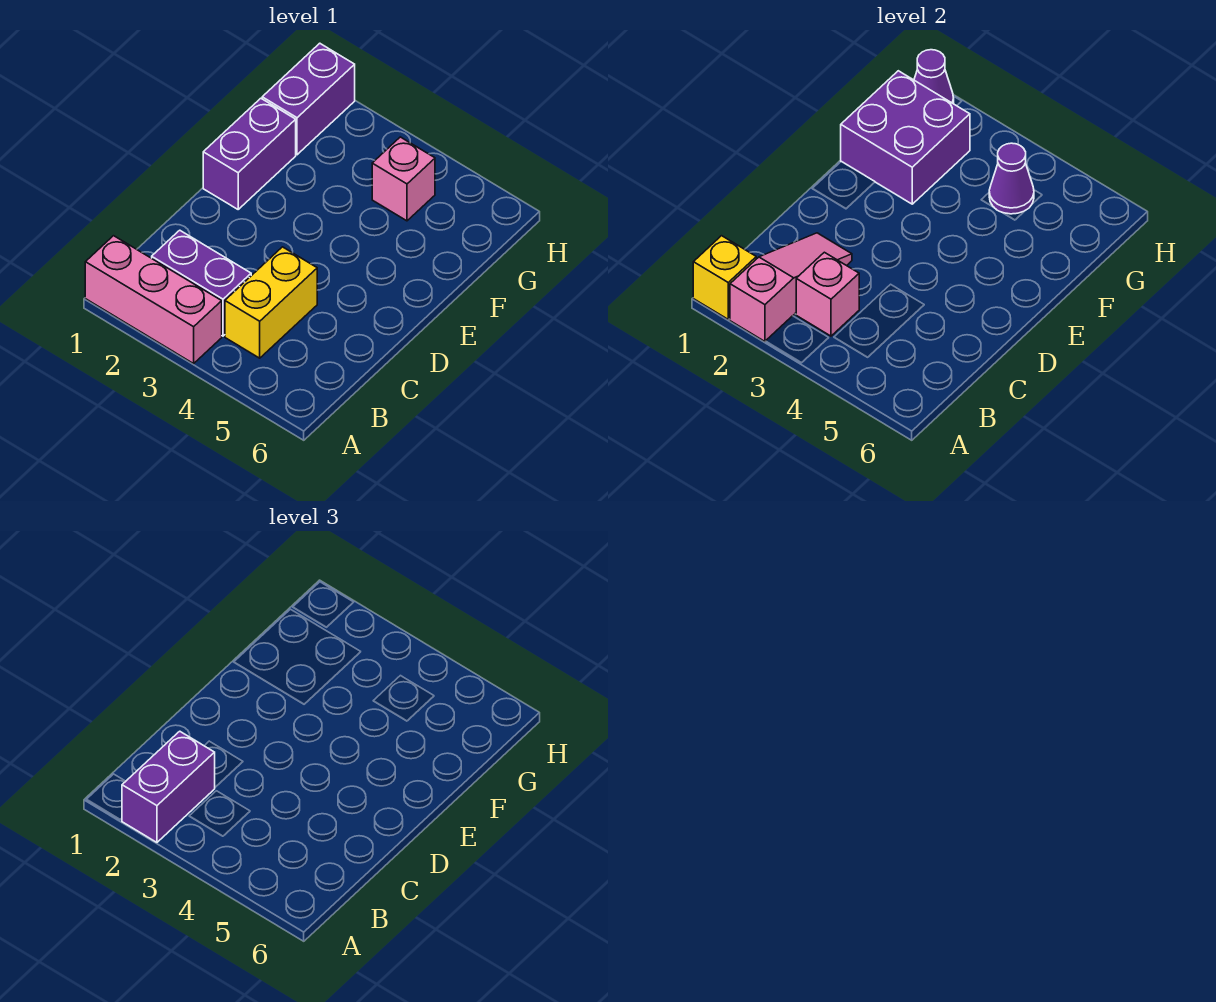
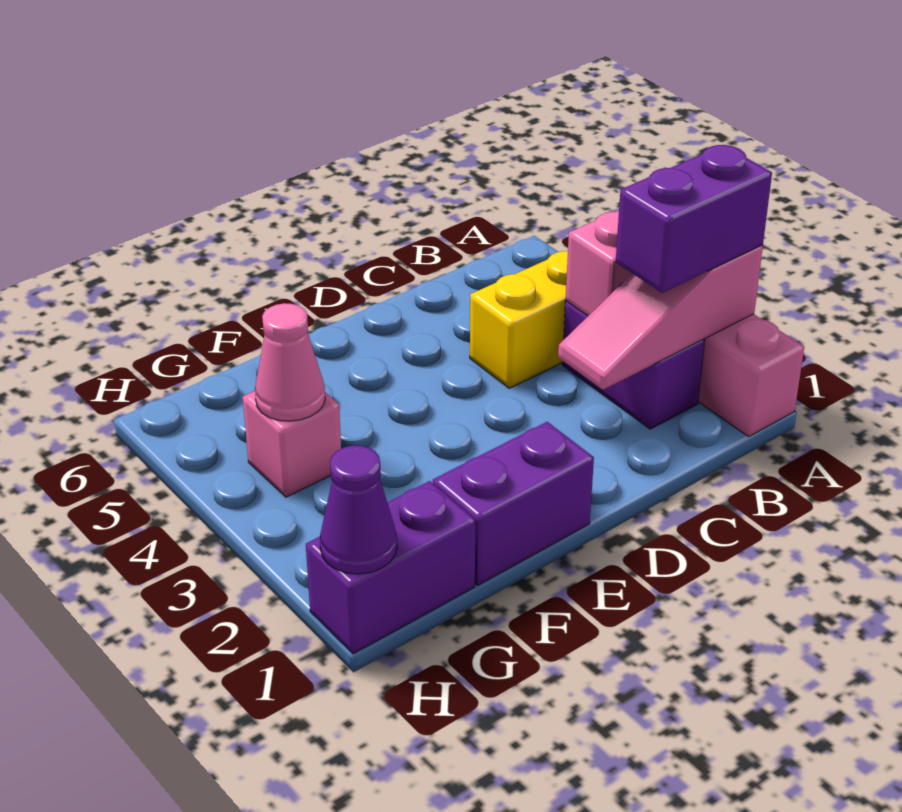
yellow 1x1 brick [693,236,756,319] -> none
purple 2x2 brick [841,71,970,204] -> none
purple 1x1 cone [989,143,1034,214] -> pink 1x1 cone [255,303,325,421]

